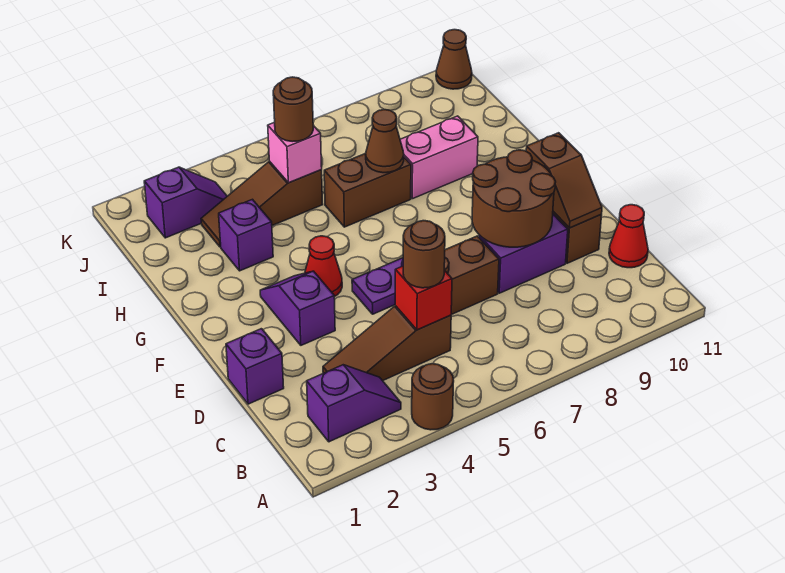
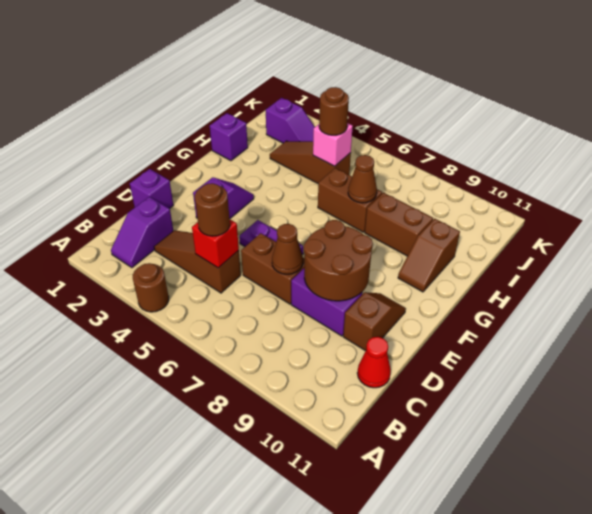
purple 1x2 slope [307,365,401,442] -> purple 1x2 slope turned to [111,197,173,268]
brown 1x2 slope [526,133,602,228] -> brown 1x2 slope moved to [398,219,460,292]
red 1x1 cone [305,236,342,297] -> none
purple 1x1 brick [219,199,273,271] -> purple 1x1 brick moved to [210,113,248,161]
pink 1x2 brick [400,116,478,199] -> brown 1x2 brick [365,192,433,256]
brown 1x1 cone [436,30,472,89] -> brown 1x1 cone moved to [272,224,303,274]

